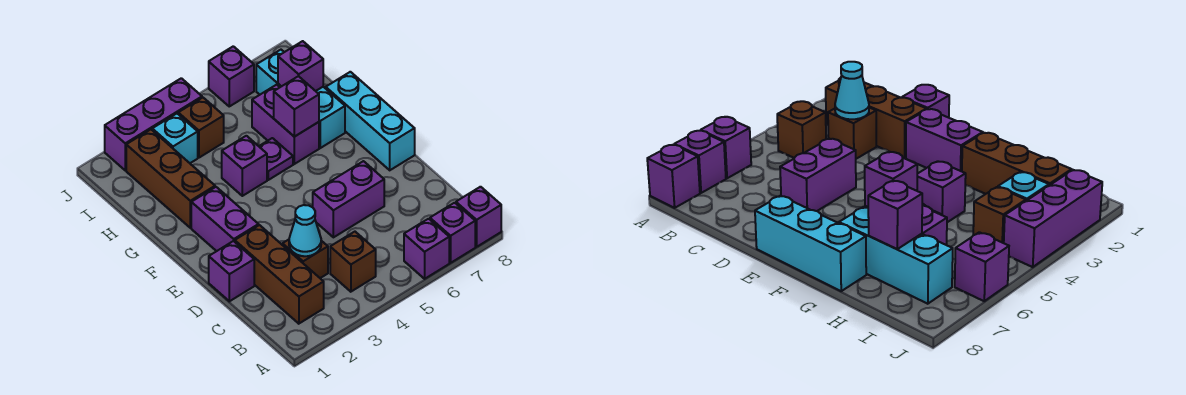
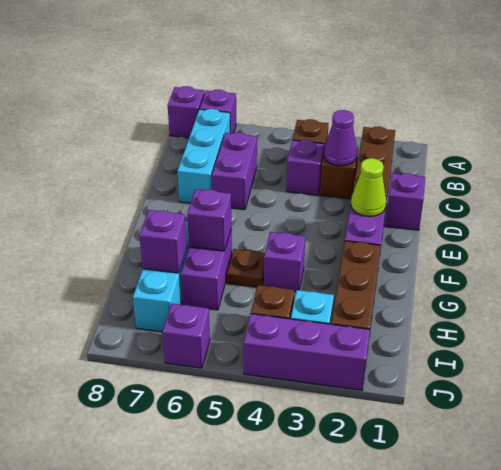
purple 1x1 brick [404,219,449,279] -> purple 1x1 brick moved to [286,140,324,195]
cyan 1x1 cone [289,205,321,256] -> purple 1x1 cone [324,110,357,166]
purple 1x2 brick [313,161,384,237] -> purple 1x2 brick turned to [212,132,257,210]
none -> lime 1x1 cone [351,158,387,216]
cyan 1x3 brick [326,72,415,170] -> cyan 1x3 brick moved to [178,109,230,203]
purple 1x1 plate [259,138,293,180] -> brown 1x1 plate [227,249,265,287]

